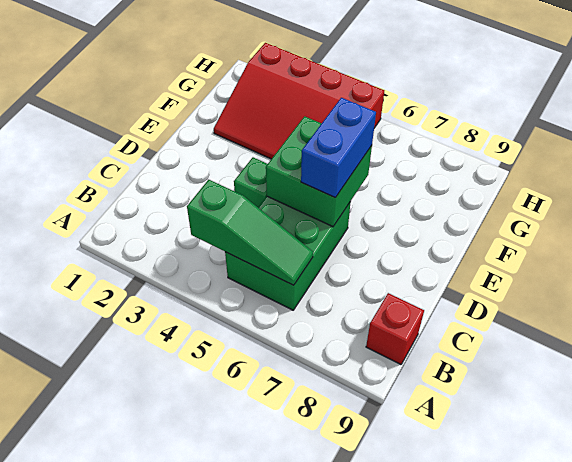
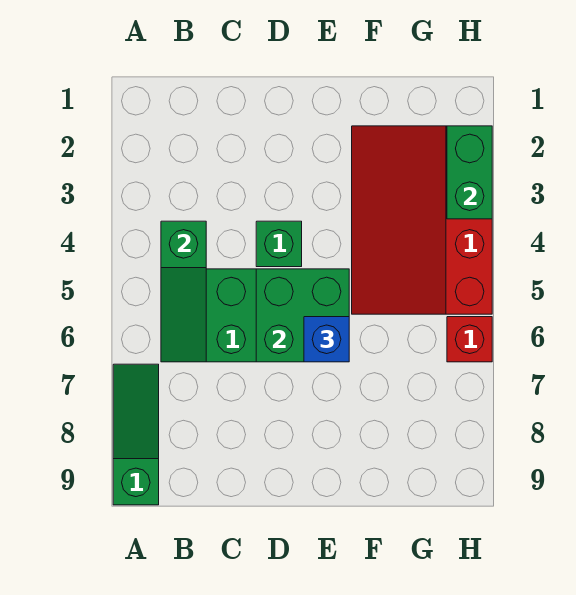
none -> green 1x3 slope [113,364,159,505]
red 1x1 brick [366,293,424,364] -> red 1x1 brick moved to [447,317,492,362]
blue 1x2 brick [301,98,376,198] -> blue 1x1 brick [304,317,349,362]
none -> green 1x2 brick [447,126,492,219]

